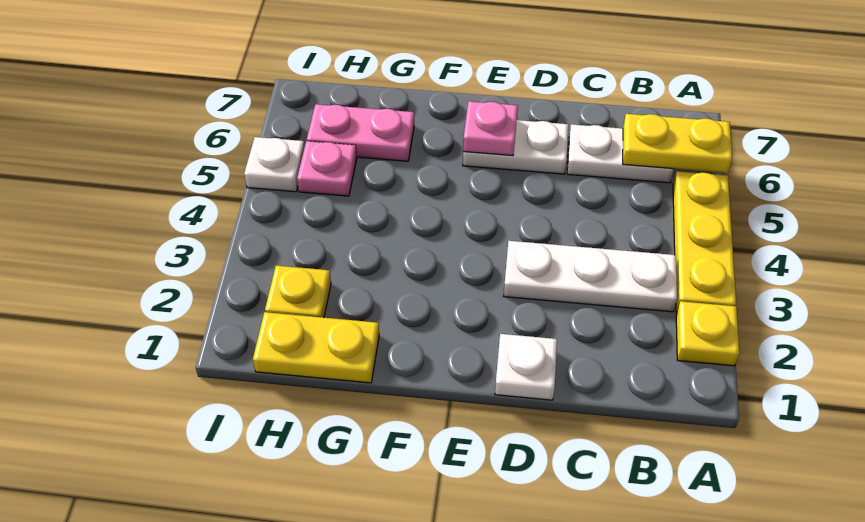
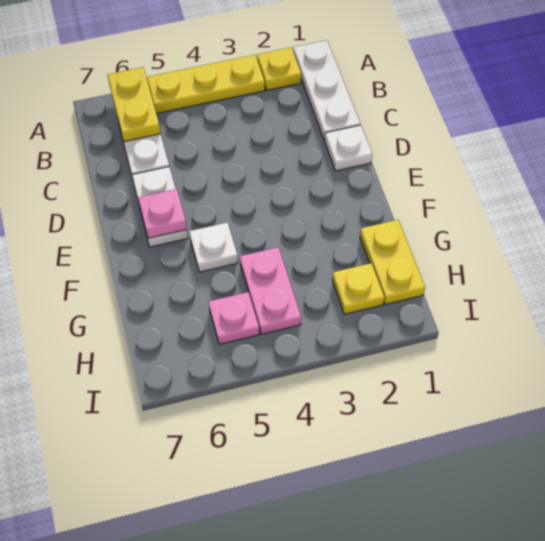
white 1x3 plate [504,241,677,312] -> white 1x3 plate moved to [293,40,360,141]
pink 1x2 plate [307,104,414,161] -> pink 1x2 plate moved to [240,247,301,334]
white 1x1 plate [244,137,305,192] -> white 1x1 plate moved to [189,223,238,272]

